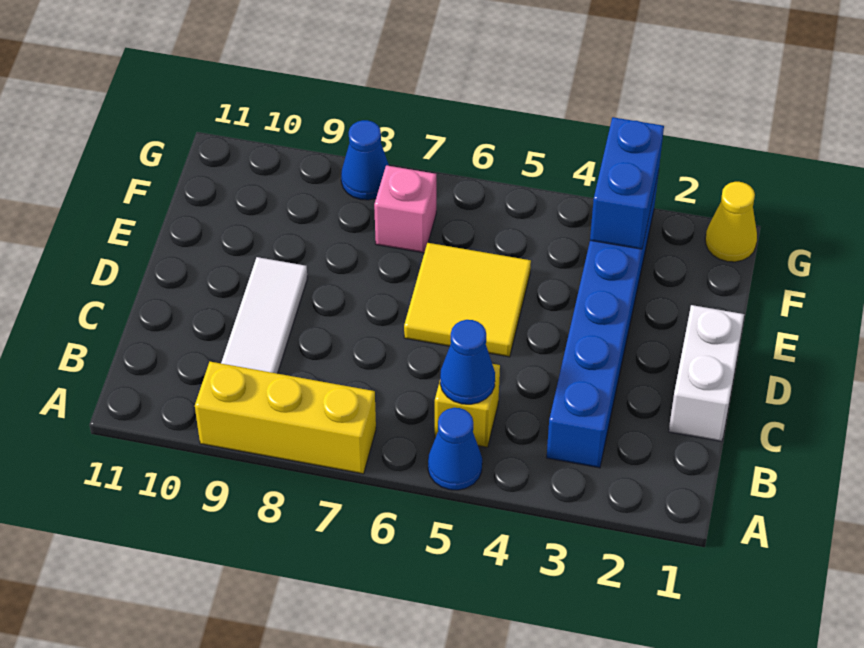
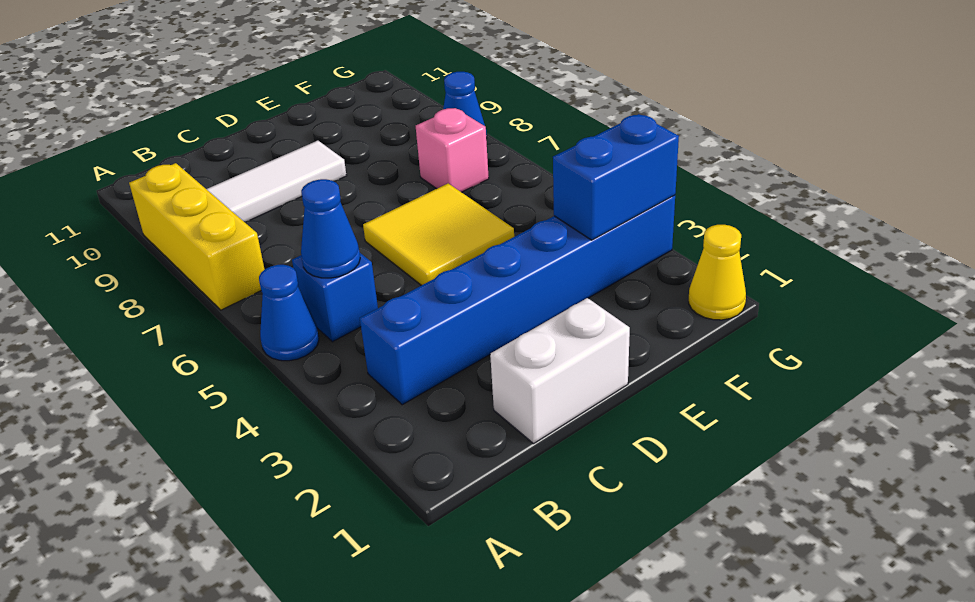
yellow 1x1 brick [435,364,500,447] -> blue 1x1 brick [292,253,378,342]

